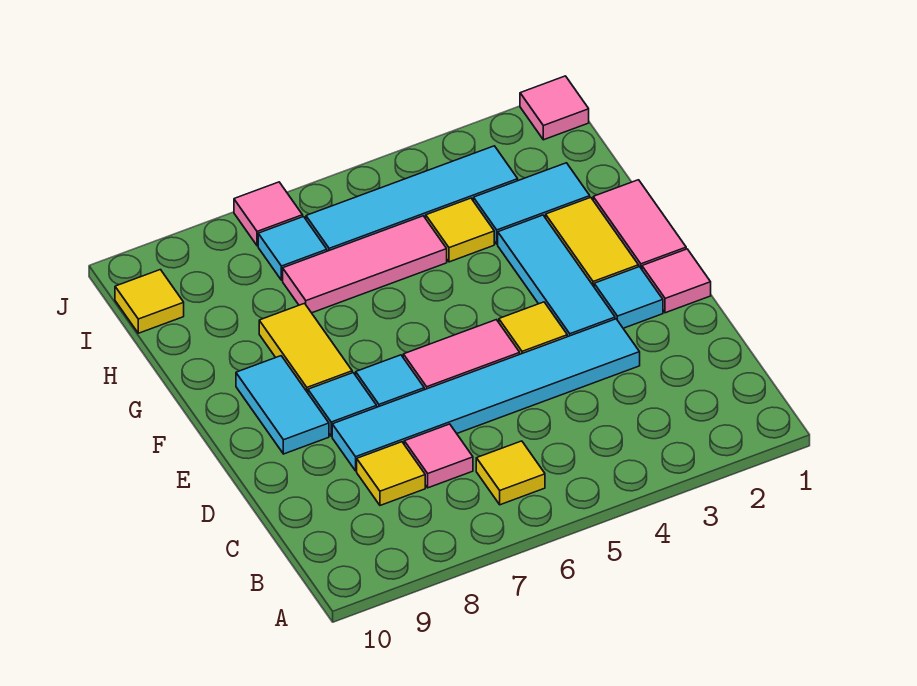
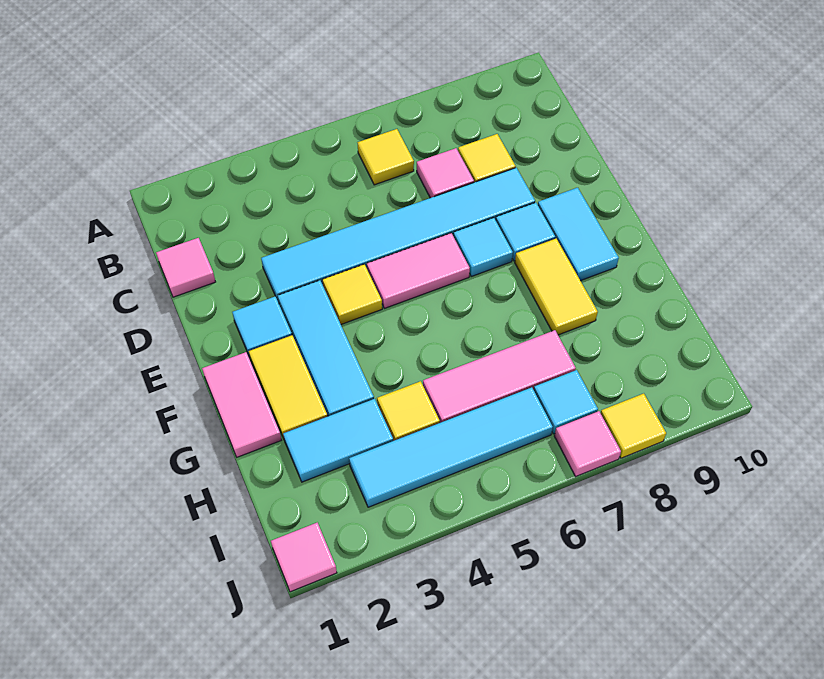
pink 1x1 tile [642,249,711,313] -> pink 1x1 tile moved to [156,238,215,297]
yellow 1x1 tile [115,270,184,333] -> yellow 1x1 tile moved to [601,394,666,458]

